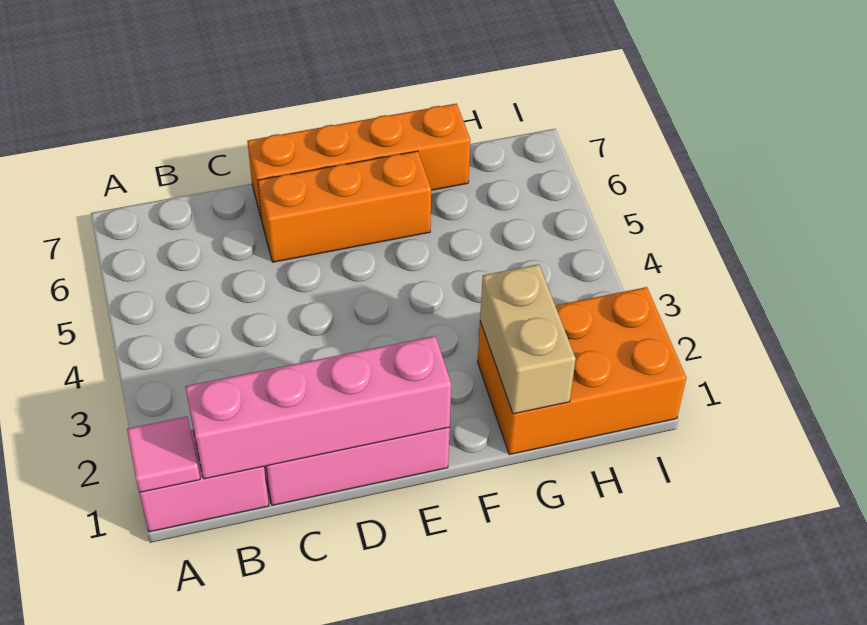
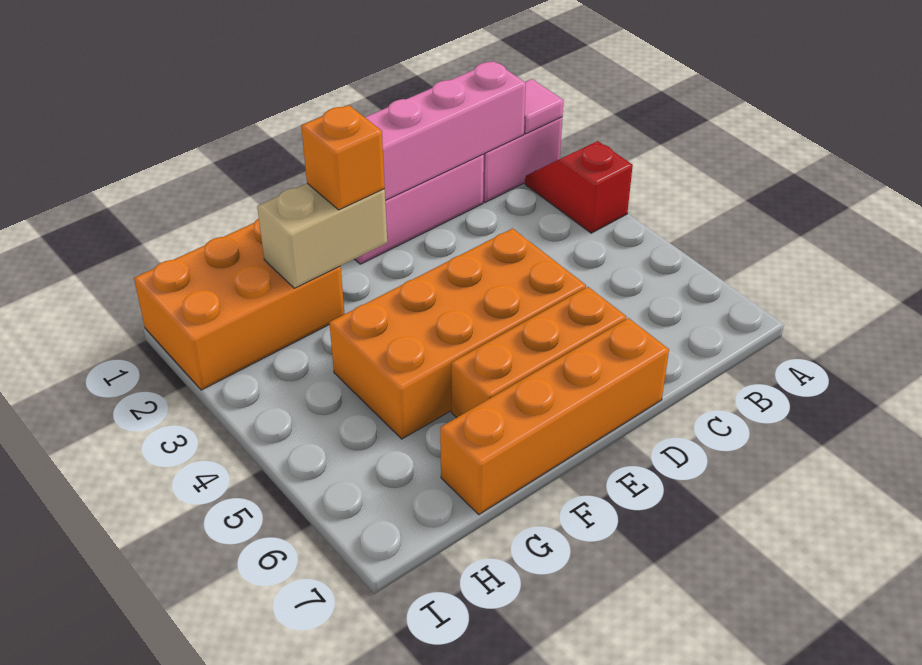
none -> red 1x2 slope [525,141,633,233]
none -> orange 2x4 brick [329,228,586,439]
none -> orange 1x1 brick [301,105,385,210]
tan 1x2 brick [480,264,576,414] -> tan 1x2 brick turned to [257,183,387,288]

